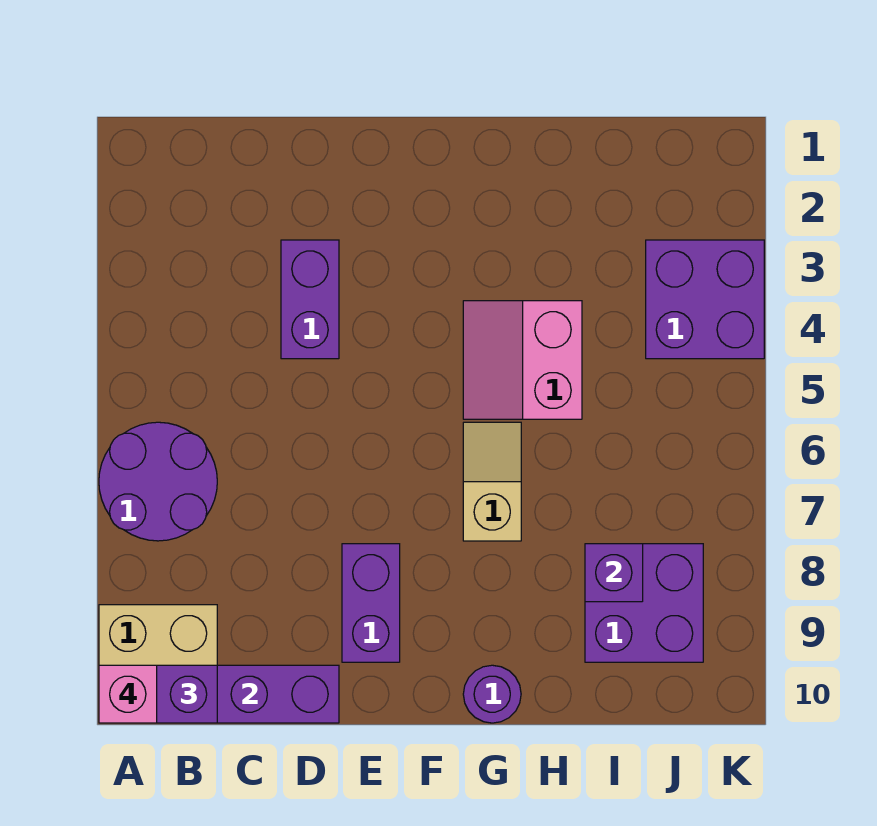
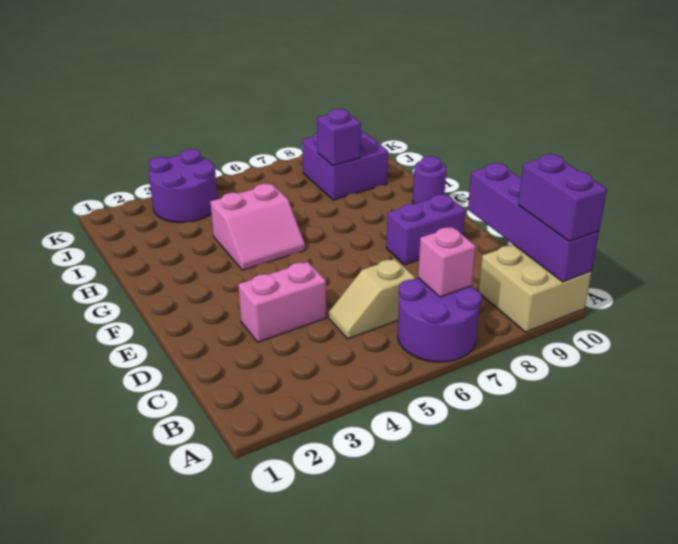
pink 1x1 brick [99,665,157,723] -> pink 1x1 brick moved to [418,227,476,297]
purple 1x2 brick [281,240,339,359] -> pink 1x2 brick [238,262,326,342]
tan 1x2 slope [463,422,521,541] -> tan 1x2 slope moved to [329,259,415,339]
purple 2x2 brick [646,240,764,359] -> purple 2x2 round brick [149,149,218,222]

